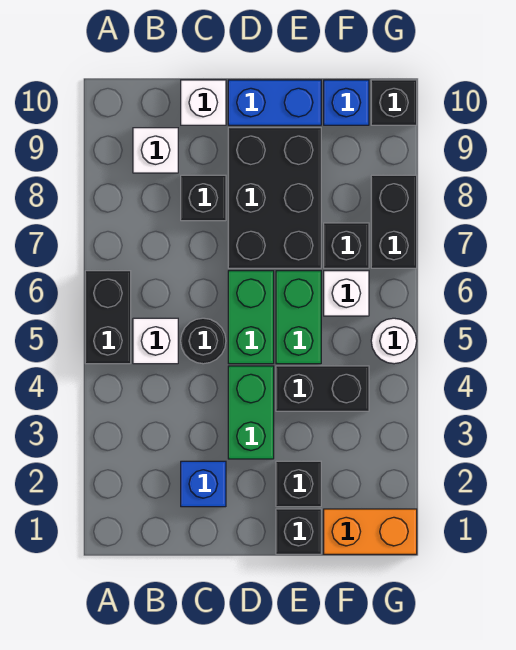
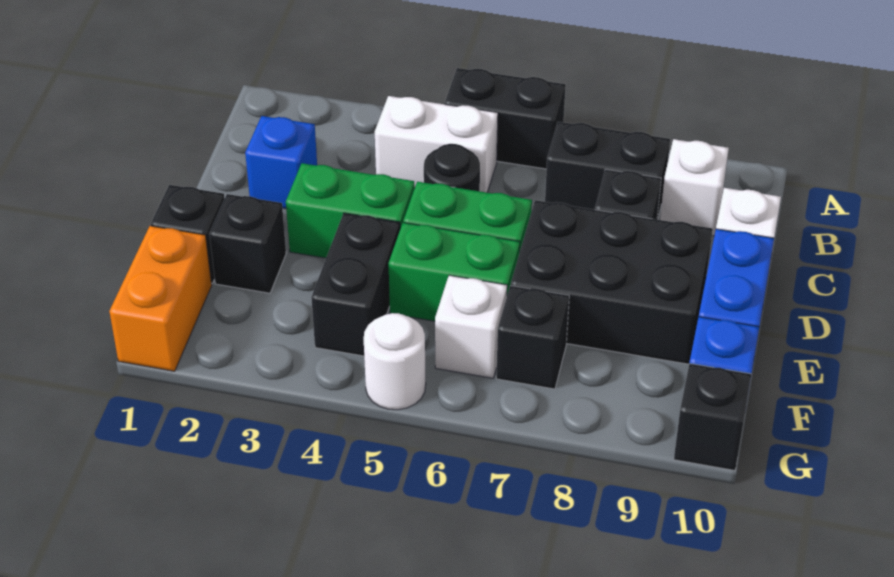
white 1x1 brick [133,318,178,364] -> white 1x2 brick [375,96,498,193]
black 1x2 brick [371,175,417,268] -> black 1x2 brick moved to [545,122,670,220]

